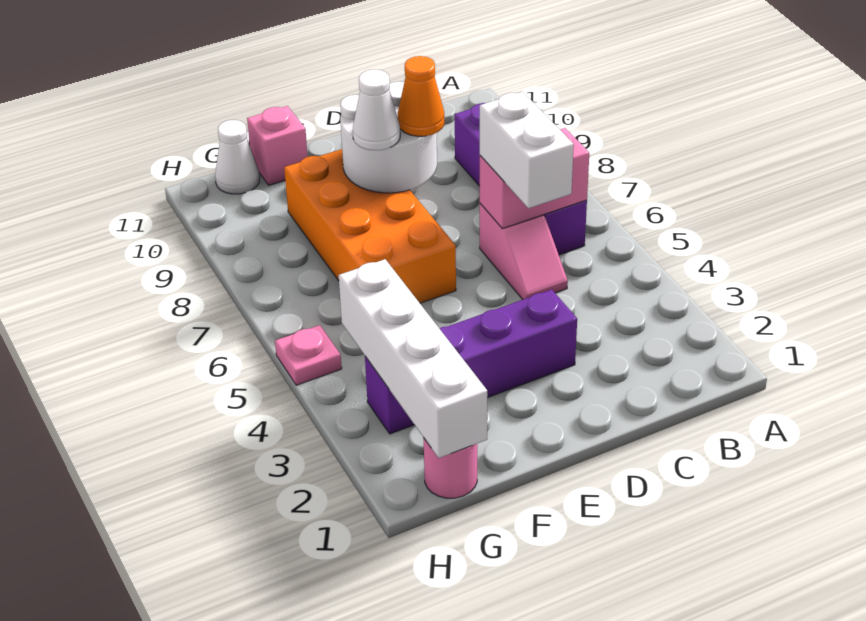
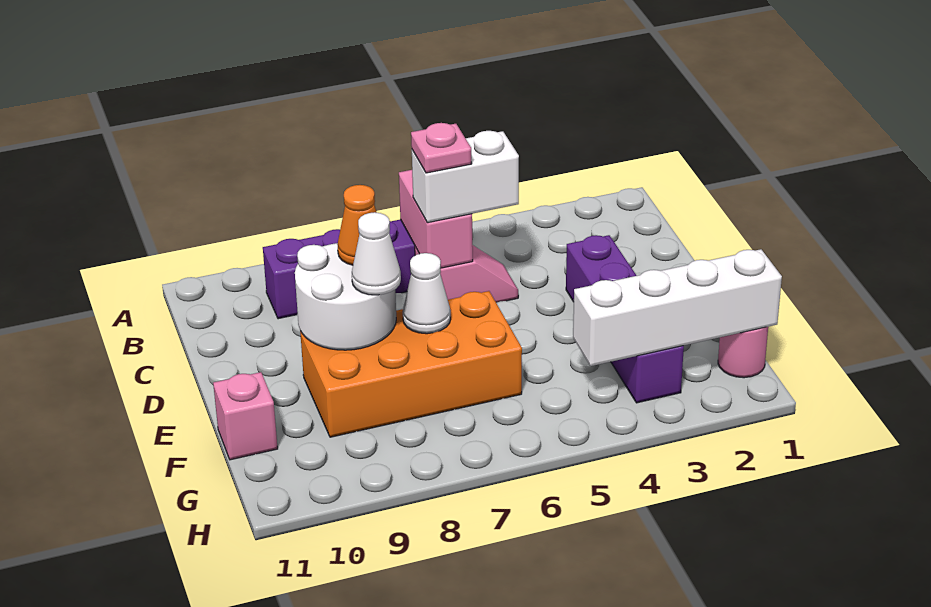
white 1x1 cone [215,120,260,194] -> white 1x1 cone moved to [403,253,451,334]
pink 1x1 plate [275,325,342,385] -> pink 1x1 plate moved to [411,123,472,173]

